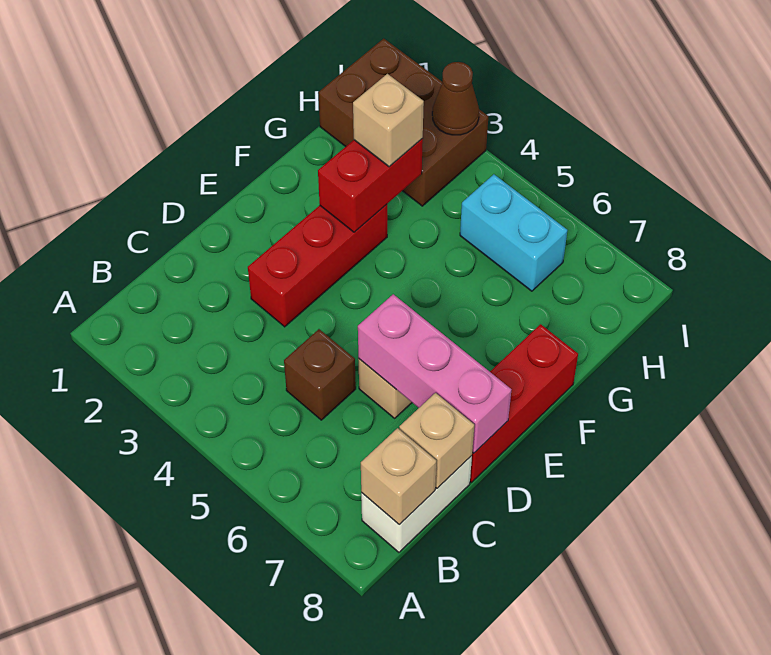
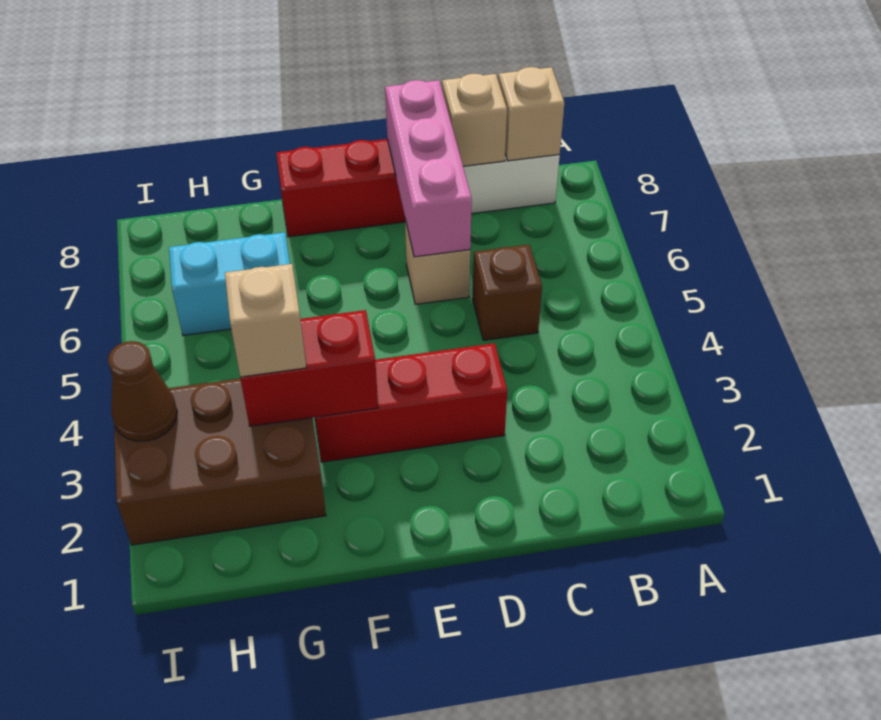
brown 2x3 brick [318,39,488,206] -> brown 2x3 brick turned to [114,378,326,545]
cyan 1x2 brick [460,174,567,291] -> cyan 1x2 brick turned to [169,232,290,335]

